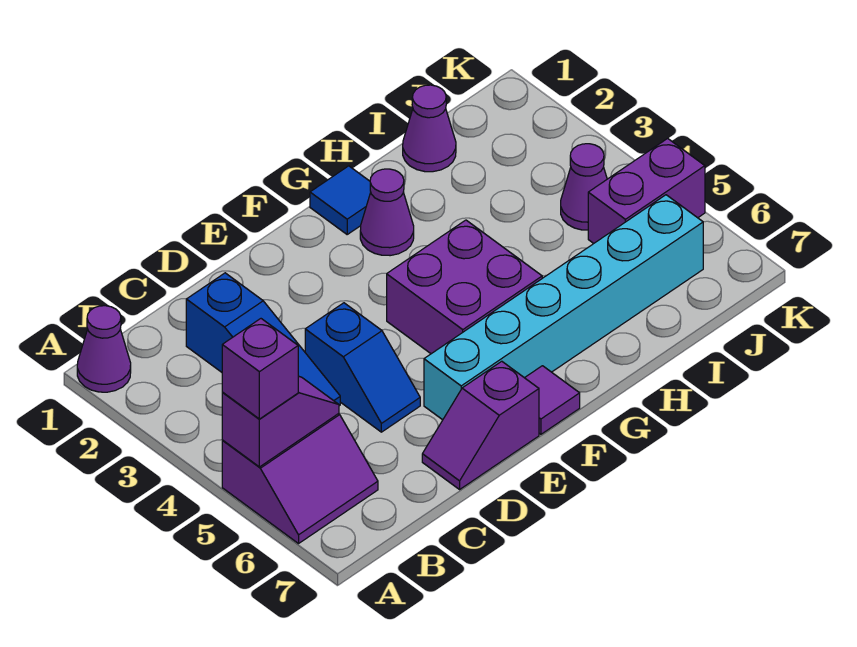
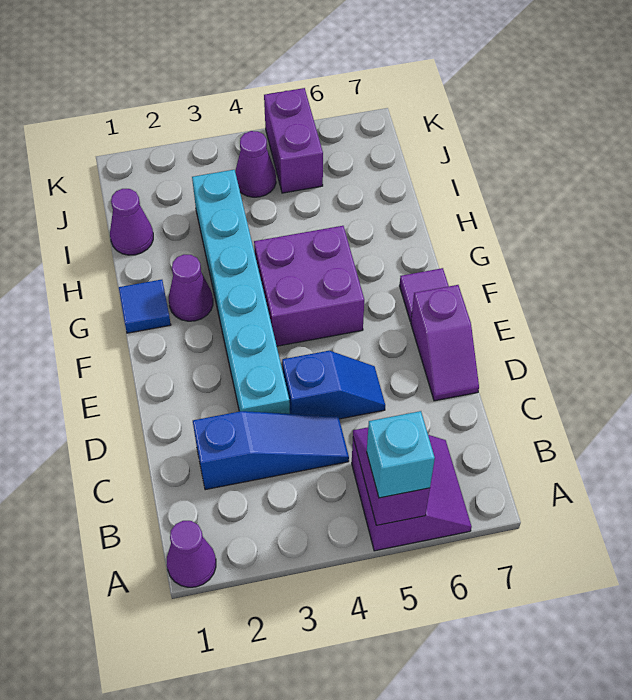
purple 1x1 brick [222,319,298,419] -> cyan 1x1 brick [367,411,435,498]
cyan 1x6 brick [424,195,703,420] -> cyan 1x6 brick moved to [192,170,290,414]

